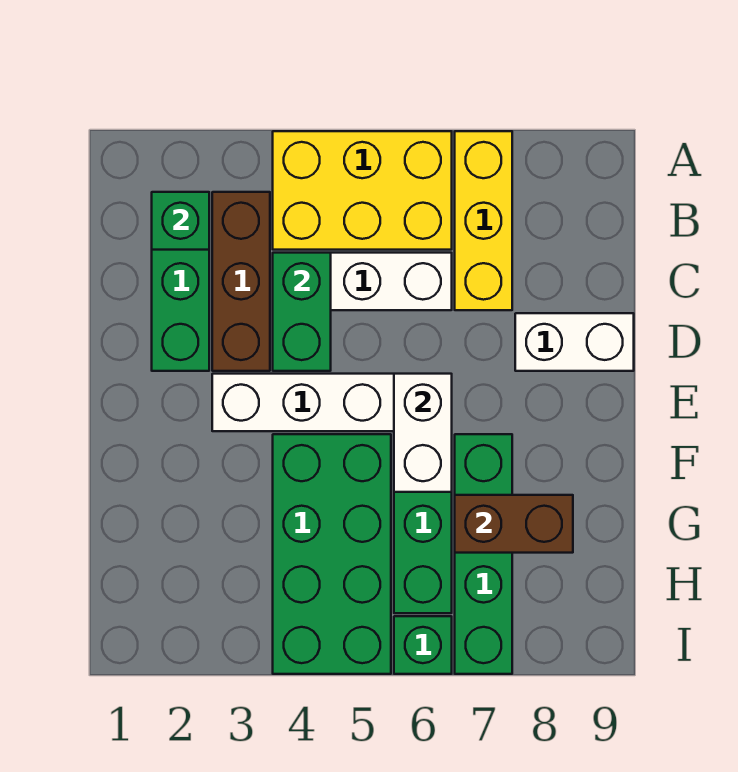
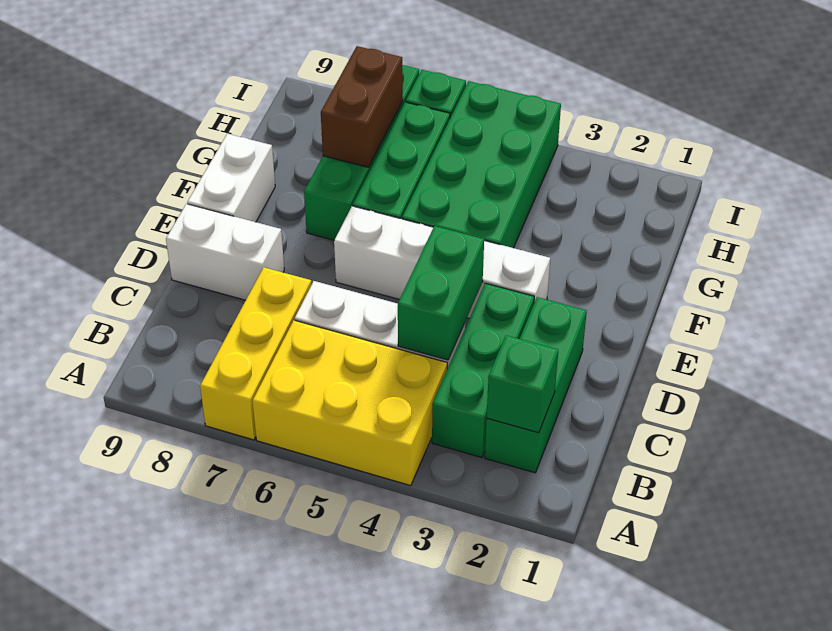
brown 1x3 brick [212,192,270,371] -> green 1x3 brick [432,283,534,458]
white 1x2 brick [394,374,452,492] -> white 1x2 brick moved to [187,134,275,222]
brown 1x2 brick [455,495,573,553] -> brown 1x2 brick turned to [321,46,403,167]

